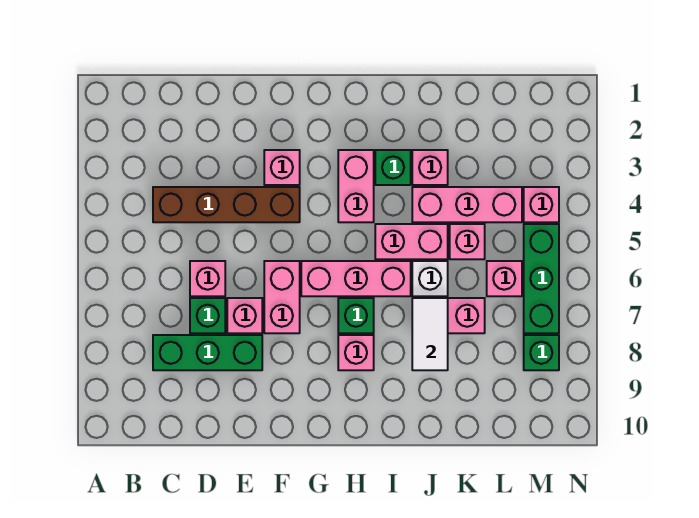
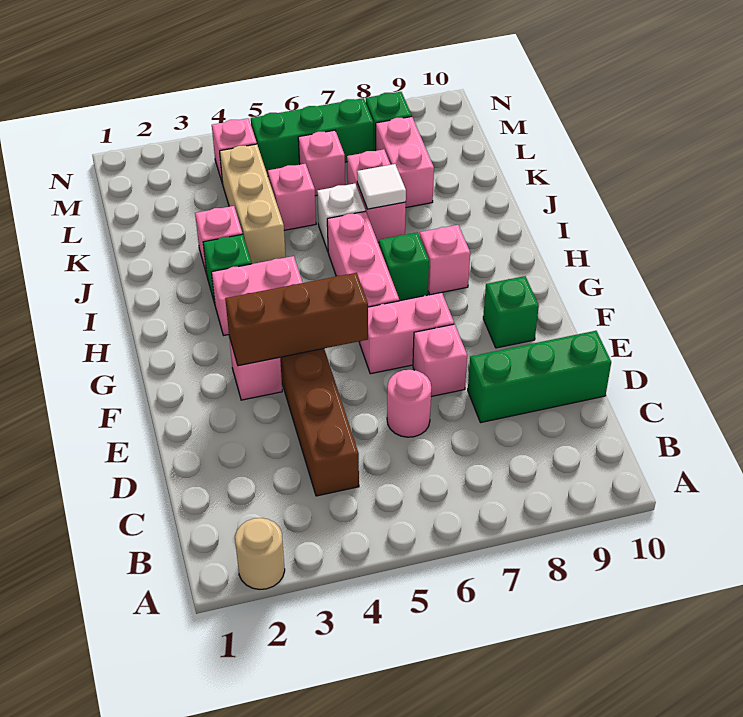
none -> tan 1x1 round brick [235,518,285,589]
green 1x3 brick [153,335,262,370] -> green 1x3 brick turned to [468,331,611,423]
pink 1x1 brick [190,261,225,296] -> pink 1x1 round brick [387,370,431,437]
green 1x1 brick [190,298,225,333] -> green 1x1 brick moved to [483,276,539,348]
none -> brown 1x3 brick [225,273,368,366]
pink 1x2 brick [375,224,448,259] -> pink 1x2 brick moved to [376,117,434,208]
pink 1x3 brick [412,187,522,222] -> tan 1x3 brick [220,144,286,264]
white 1x2 tile [412,298,448,370] -> white 1x1 tile [357,164,406,209]

